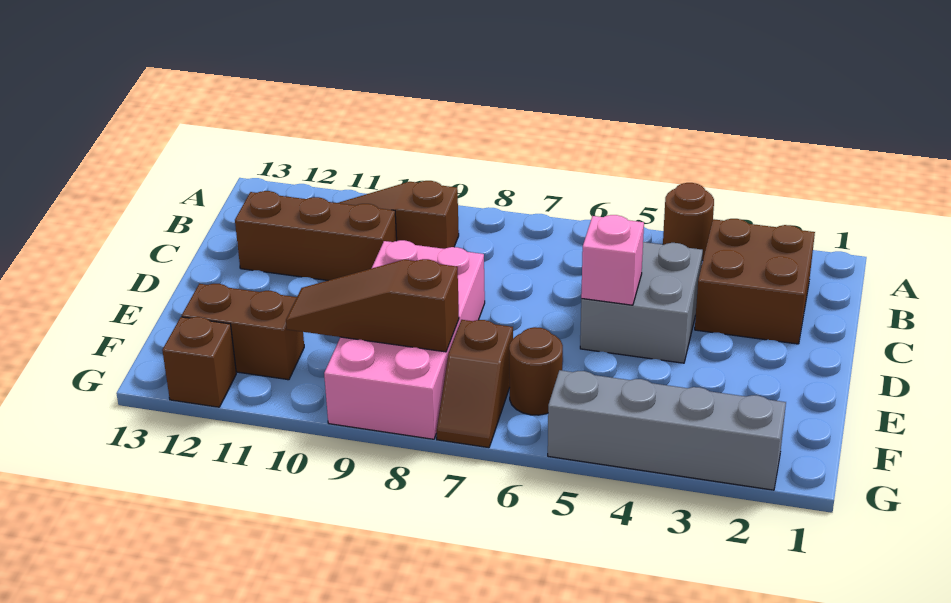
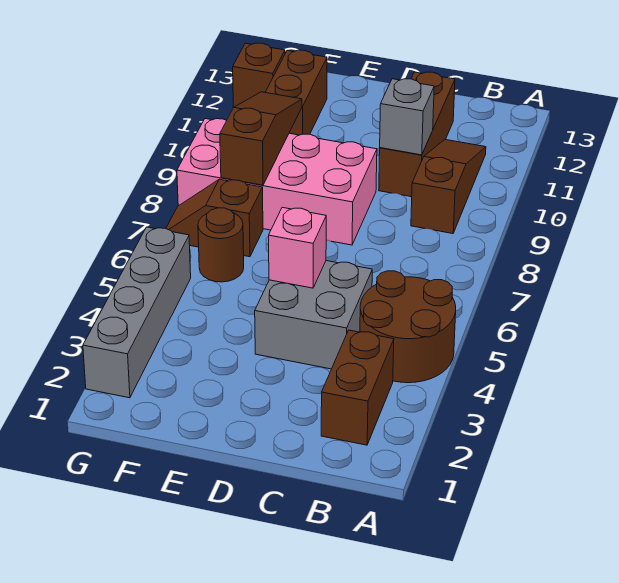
brown 1x1 round brick [663,183,714,261] -> brown 2x2 round brick [360,271,456,383]
brown 2x2 brick [695,219,815,344] -> brown 1x2 brick [321,330,394,445]
none -> grey 1x1 brick [380,79,434,155]

